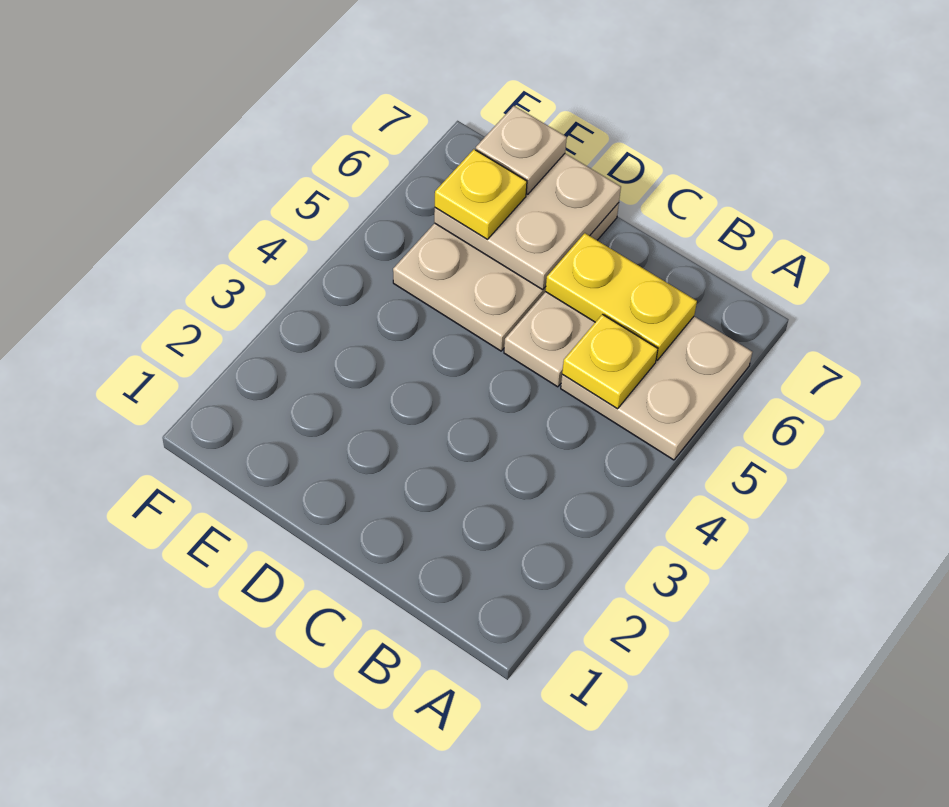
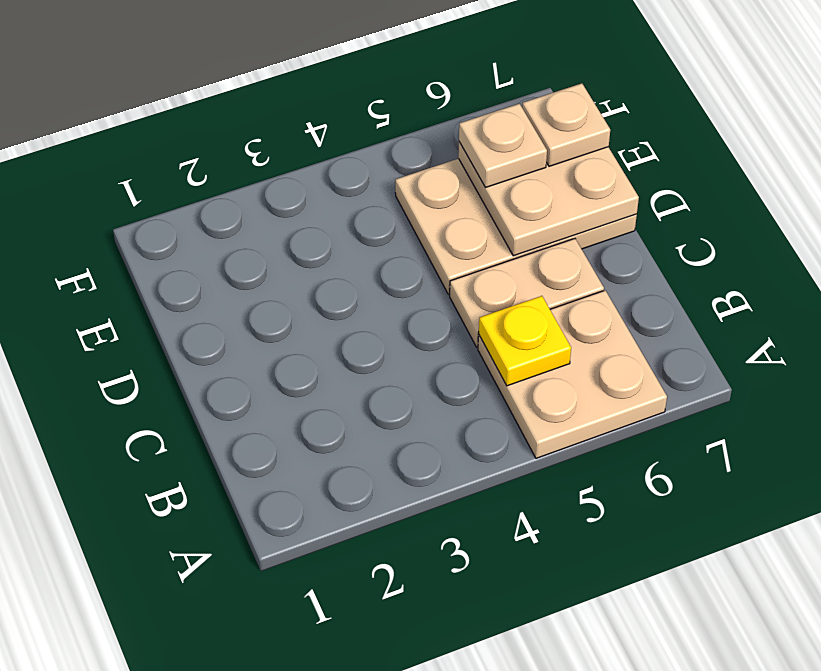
yellow 1x2 plate [545,233,697,360] -> none
yellow 1x1 plate [435,149,527,239] -> tan 1x1 plate [459,104,547,188]

